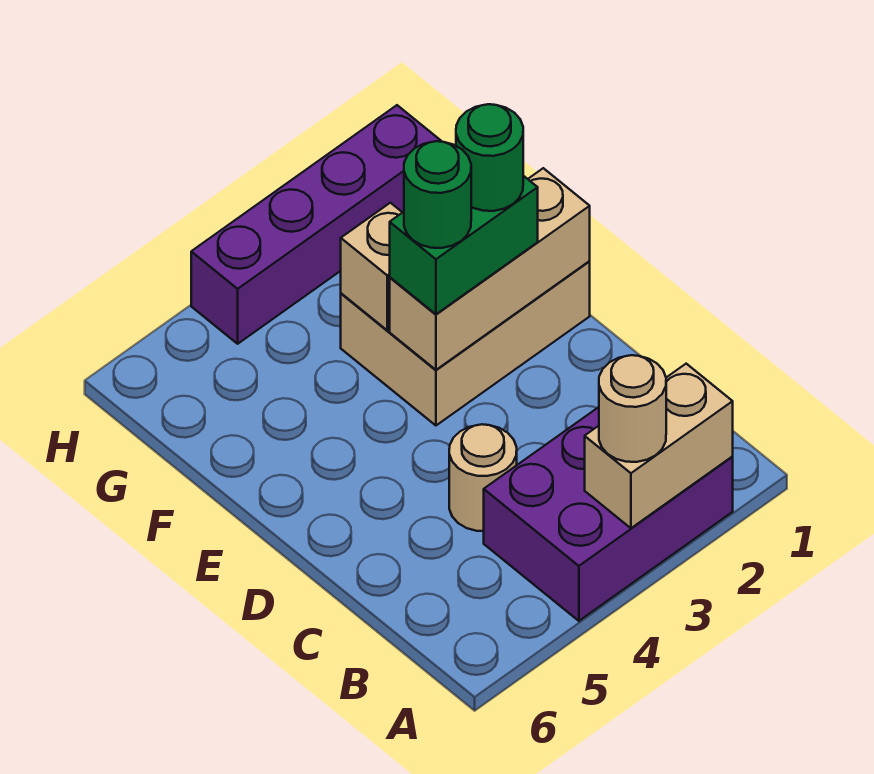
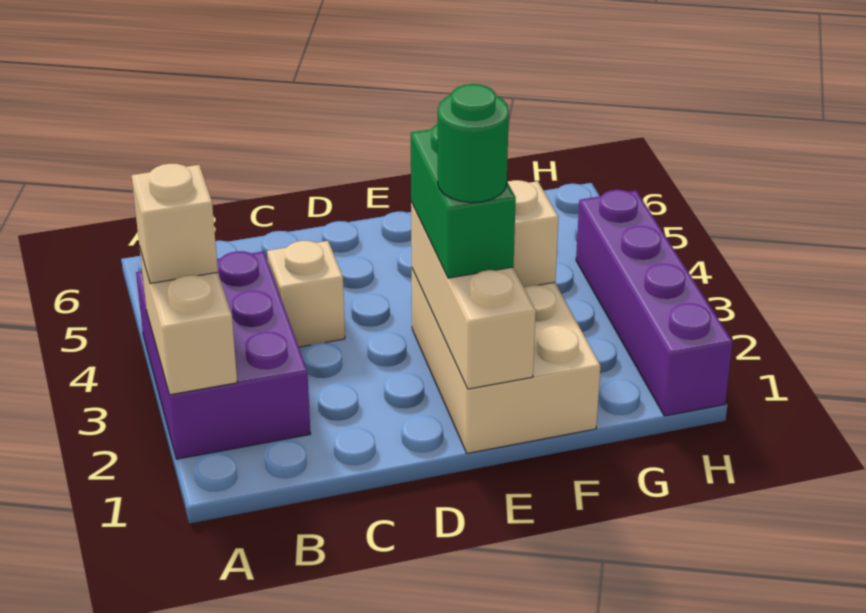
tan 1x1 round brick [599,355,666,462] -> tan 1x1 brick [131,164,218,283]
tan 1x1 round brick [449,424,517,531] -> tan 1x1 brick [267,241,345,347]
green 1x1 round brick [404,141,471,248] -> none

